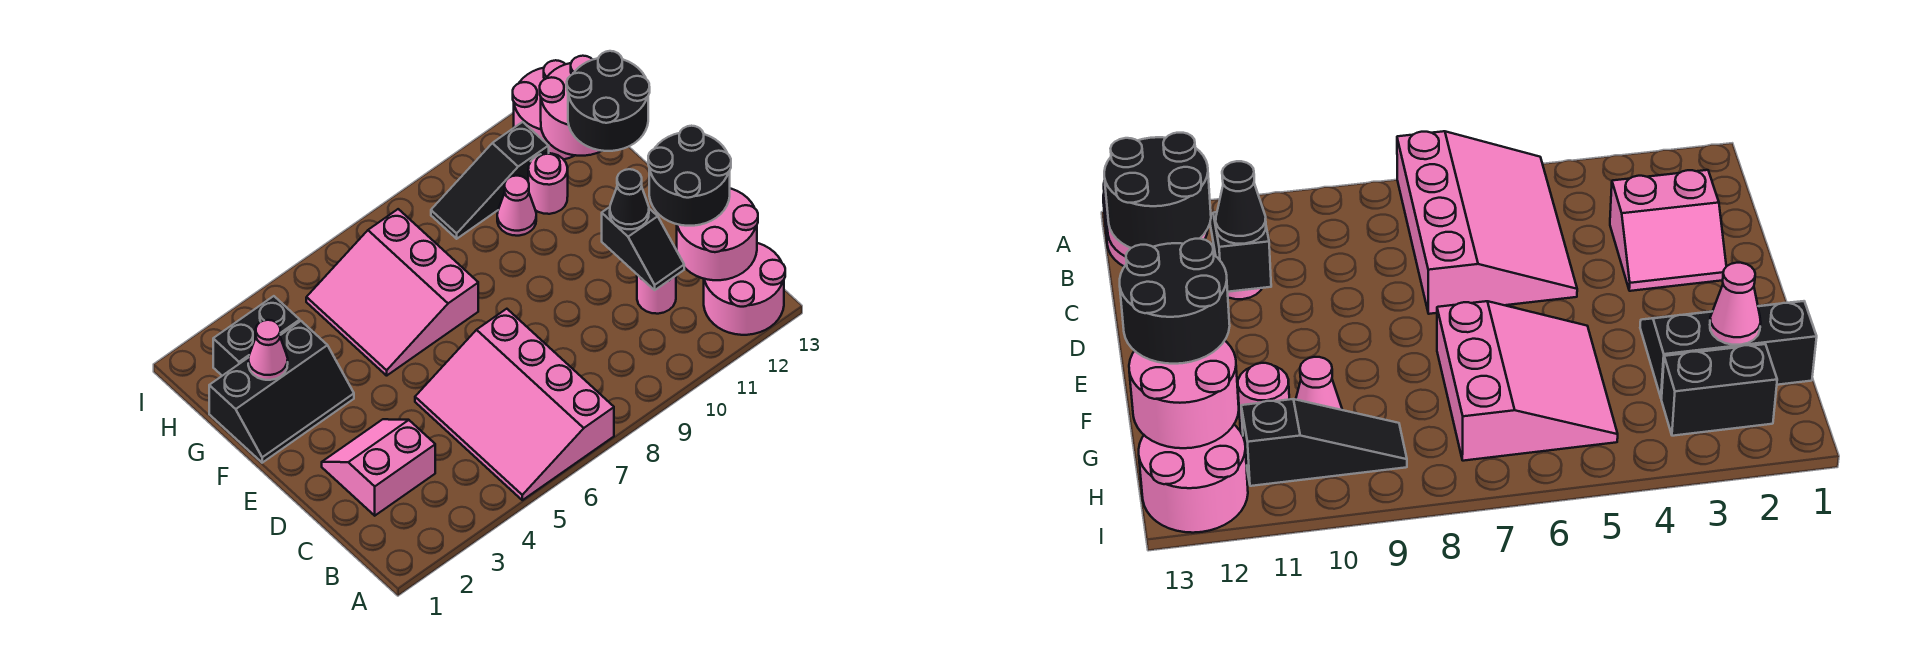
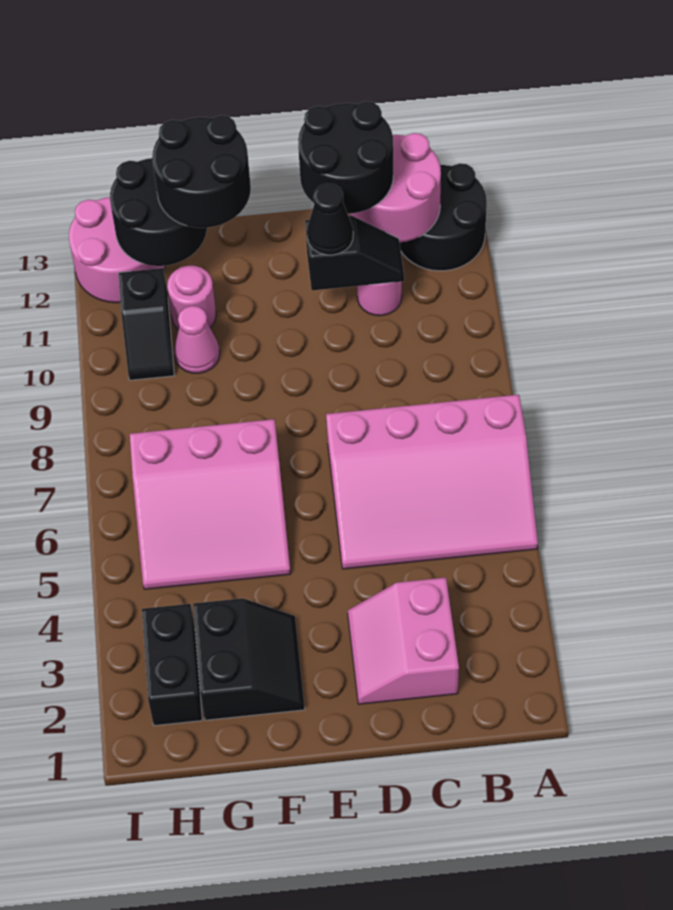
pink 2x2 round brick [704,243,785,335] -> black 2x2 round brick [400,163,487,271]
black 2x3 slope [209,321,354,463] -> black 2x2 slope [193,598,305,720]
pink 1x1 cone [248,320,288,380] -> none
pink 2x2 round brick [540,56,601,156] -> black 2x2 round brick [110,158,207,266]
black 1x3 slope [431,122,549,239] -> black 1x2 slope [118,268,174,380]

